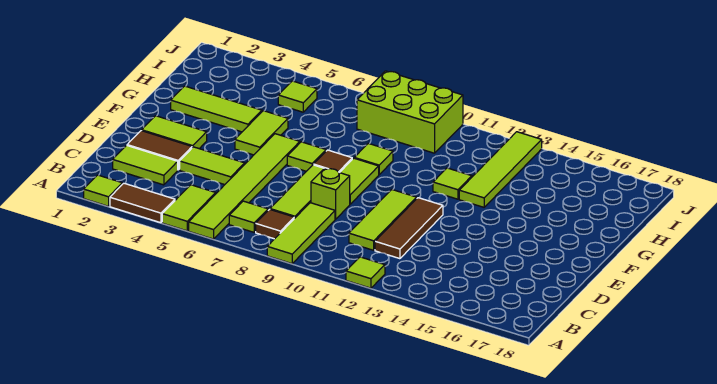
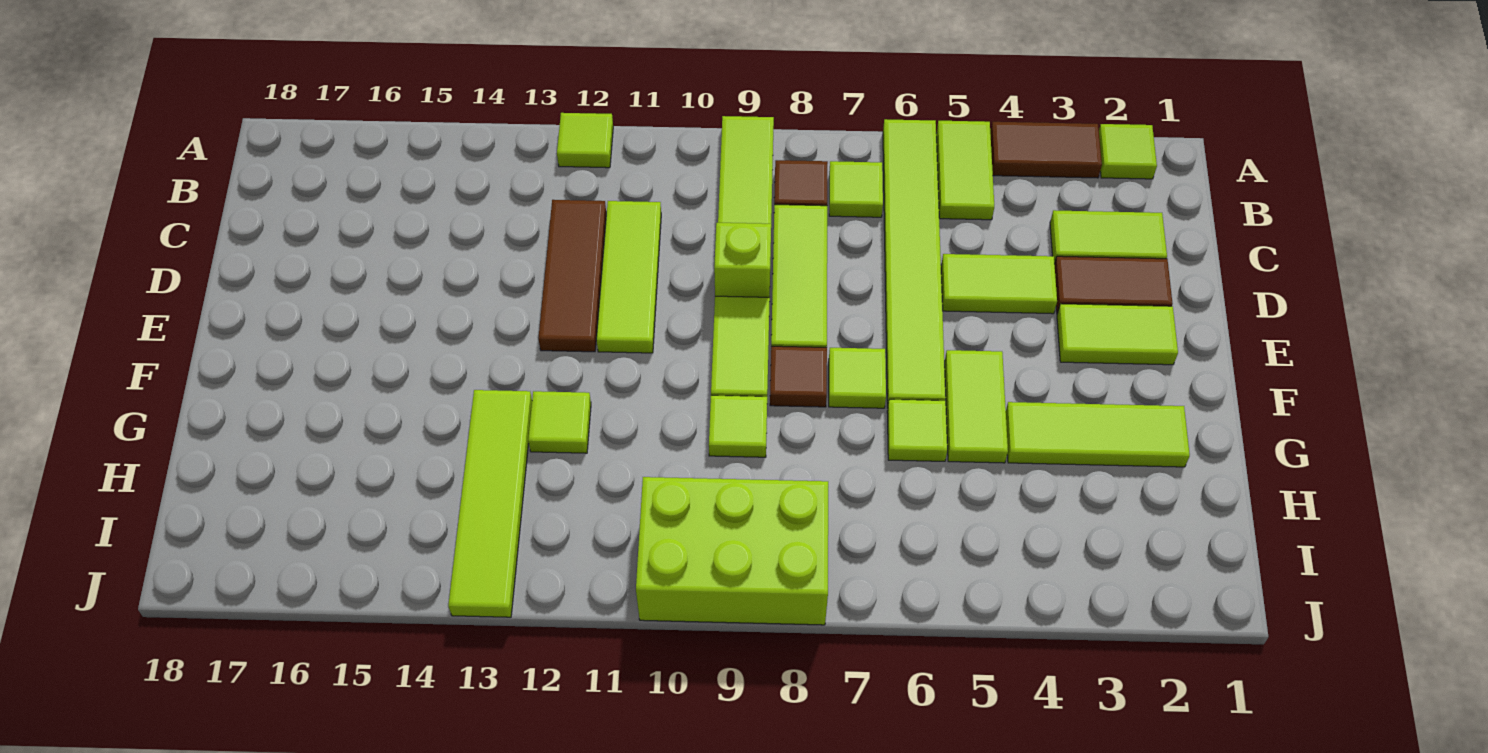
lime 1x1 tile [278,81,317,112] -> lime 1x1 tile moved to [887,399,947,461]

